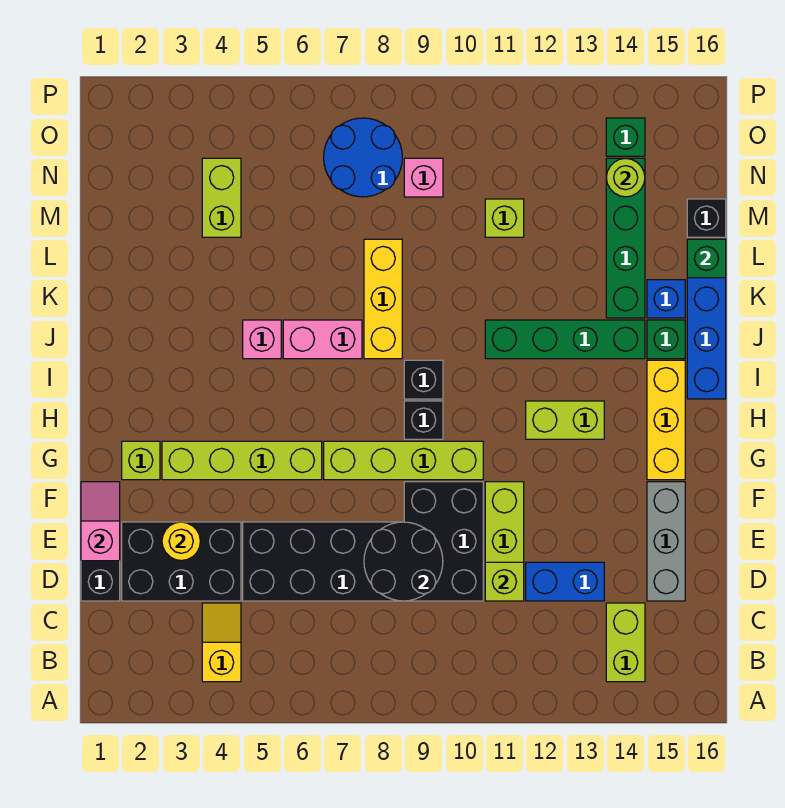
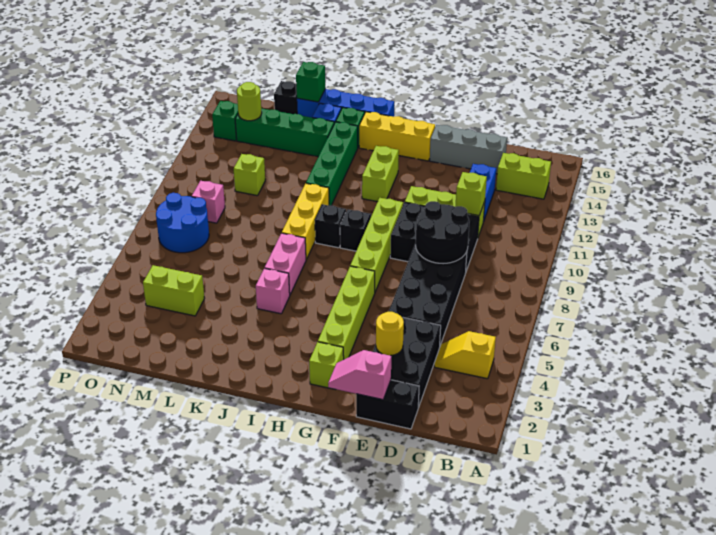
yellow 1x3 brick [364,239,402,359] -> yellow 1x3 brick turned to [282,183,329,259]

